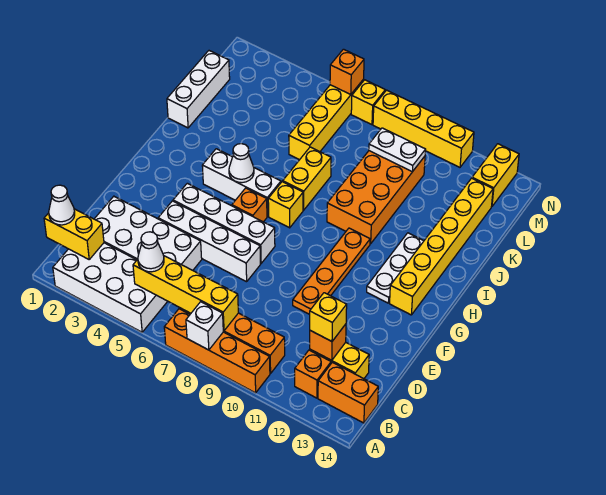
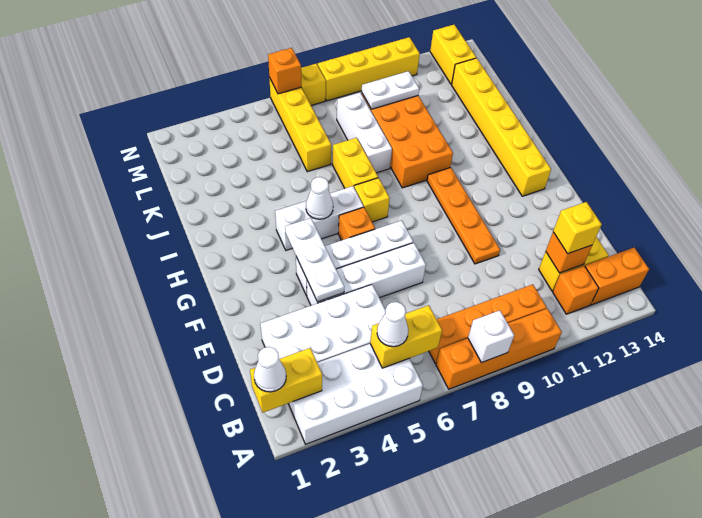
yellow 1x4 brick [133,256,238,331] -> yellow 1x2 brick [370,305,442,368]
white 1x3 plate [367,233,424,303] -> white 1x3 plate moved to [285,218,344,302]
white 1x3 brick [167,51,230,128] -> white 1x3 brick moved to [337,93,392,173]

